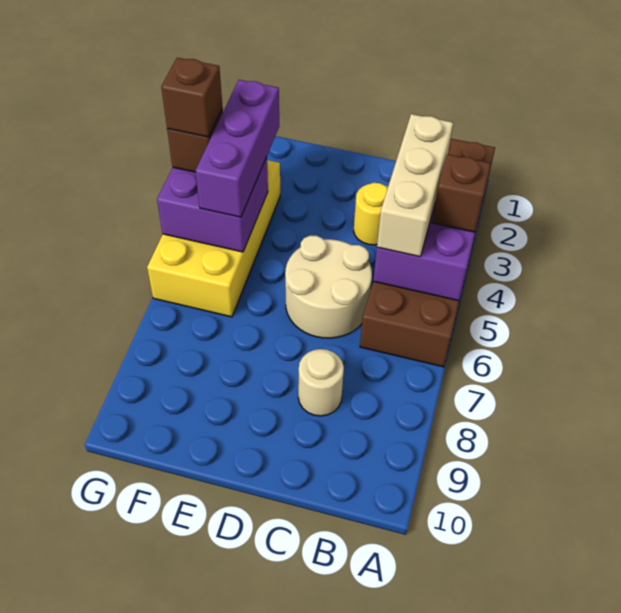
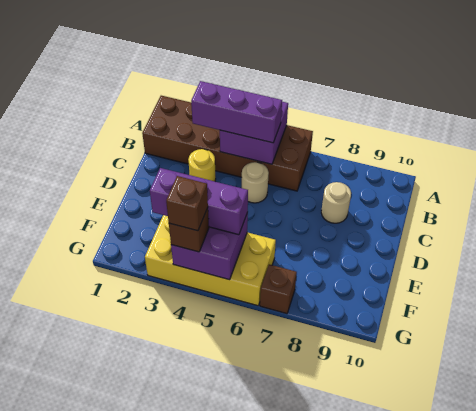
brown 1x1 brick [432,154,491,232] -> brown 1x1 brick moved to [260,264,297,314]
tan 1x3 brick [377,114,453,257] -> purple 1x3 brick [191,81,282,143]
tan 2x2 round brick [285,236,372,338] -> tan 1x1 round brick [242,162,269,203]

